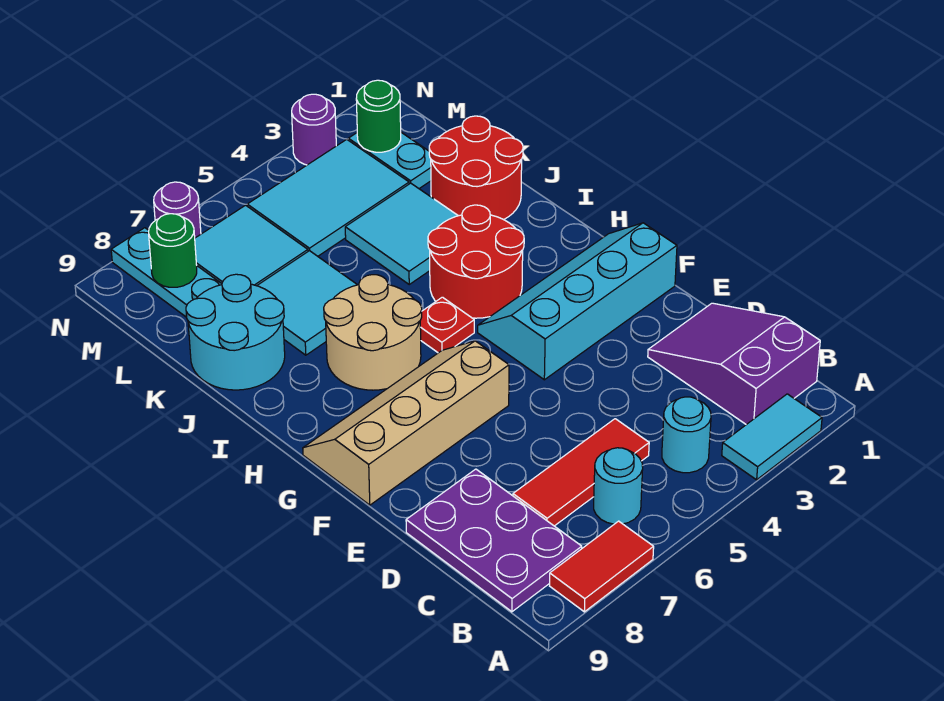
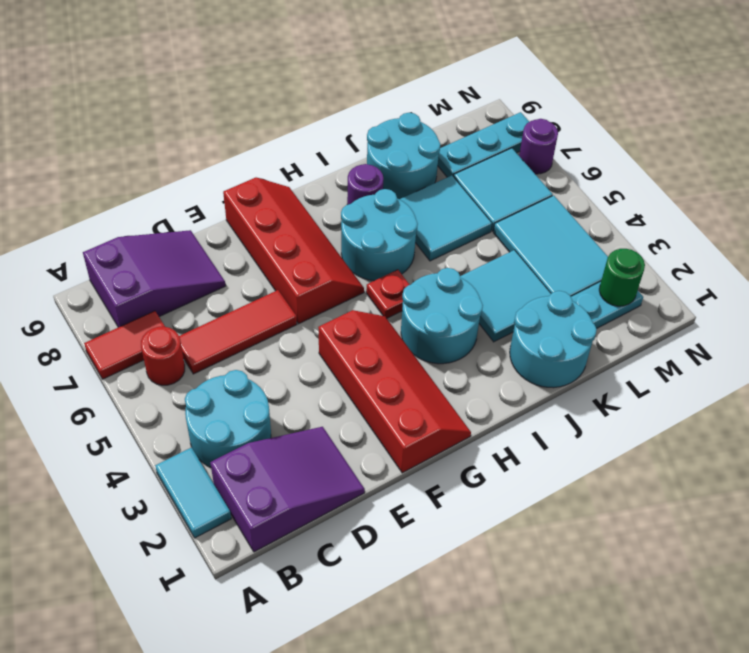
red 1x2 tile [550,521,654,612] -> red 1x2 tile turned to [84,311,165,379]
cyan 1x1 round brick [662,397,711,473] -> cyan 2x2 round brick [185,370,271,467]
cyan 1x1 round brick [594,448,643,524] -> red 1x1 round brick [141,327,185,385]
purple 2x3 plate [406,469,582,612] -> purple 2x3 slope [83,230,225,327]
red 1x3 tile [513,419,649,526] -> red 1x3 tile turned to [179,290,297,374]
cyan 2x4 slope [478,223,677,380] -> red 2x4 slope [318,310,471,473]
tan 2x4 slope [303,341,509,505] -> red 2x4 slope [223,177,364,324]
red 2x2 round brick [428,205,524,318] -> cyan 2x2 round brick [401,268,483,364]
tan 2x2 round brick [324,275,422,390] -> cyan 2x2 round brick [341,189,418,281]
red 2x2 round brick [429,116,523,220] -> cyan 2x2 round brick [510,291,597,388]
green 1x1 round brick [149,214,197,287] -> none
purple 1x1 round brick [292,94,336,165] -> purple 1x1 round brick moved to [347,164,383,205]

